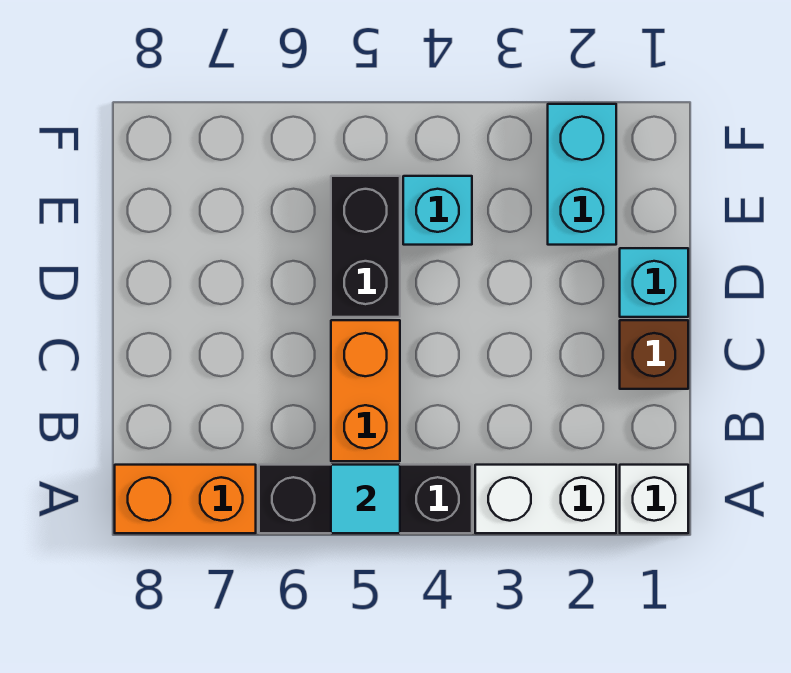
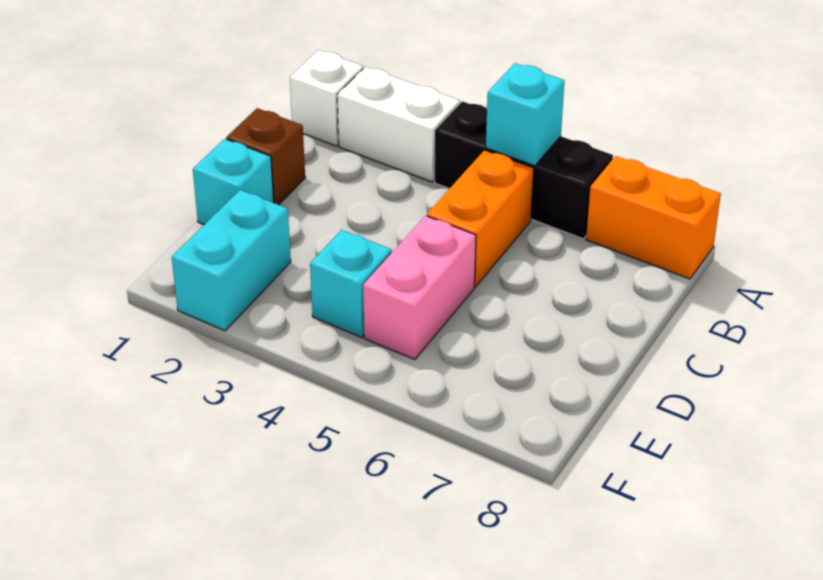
cyan 1x1 tile [331,465,400,533] -> cyan 1x1 brick [486,63,565,166]
black 1x2 brick [331,176,400,317] -> pink 1x2 brick [363,216,476,360]

